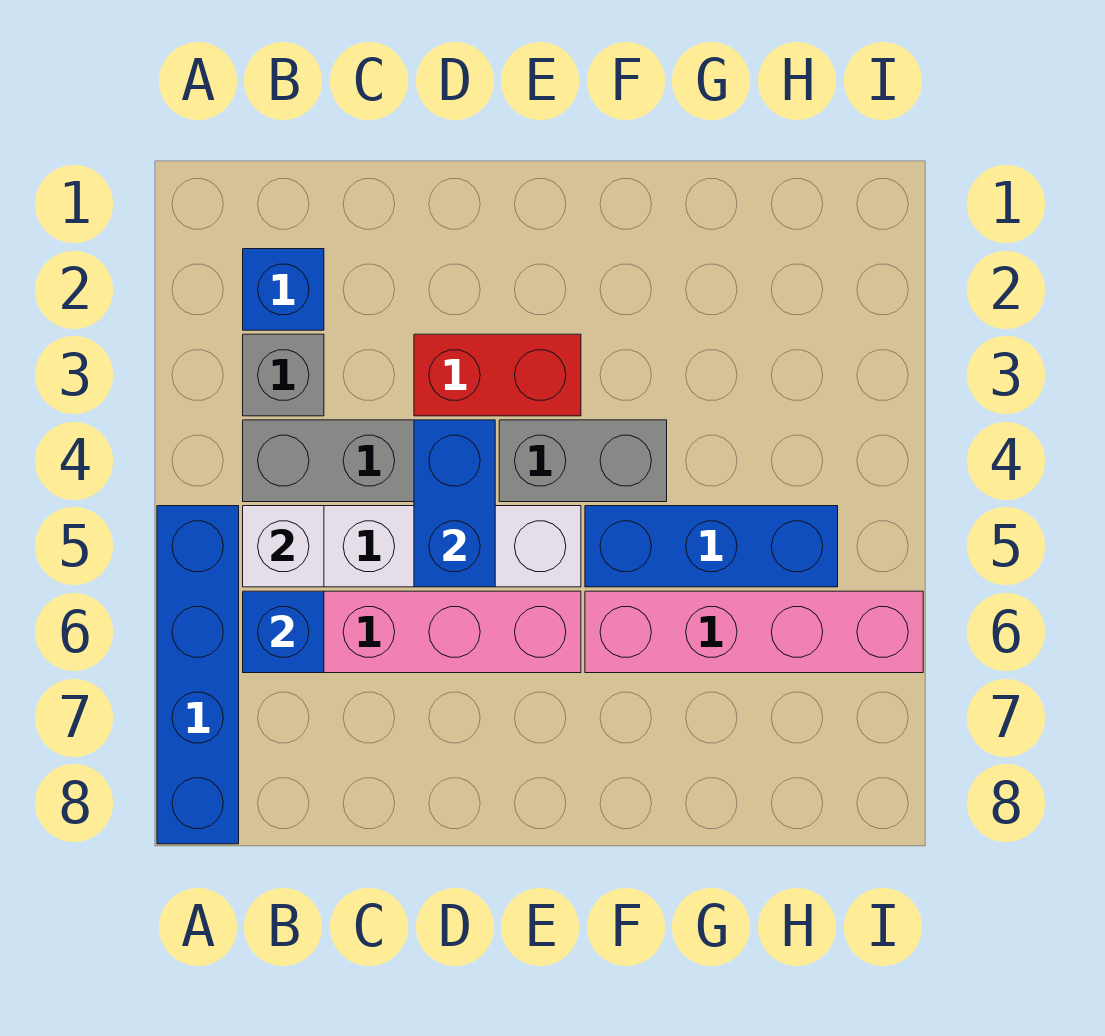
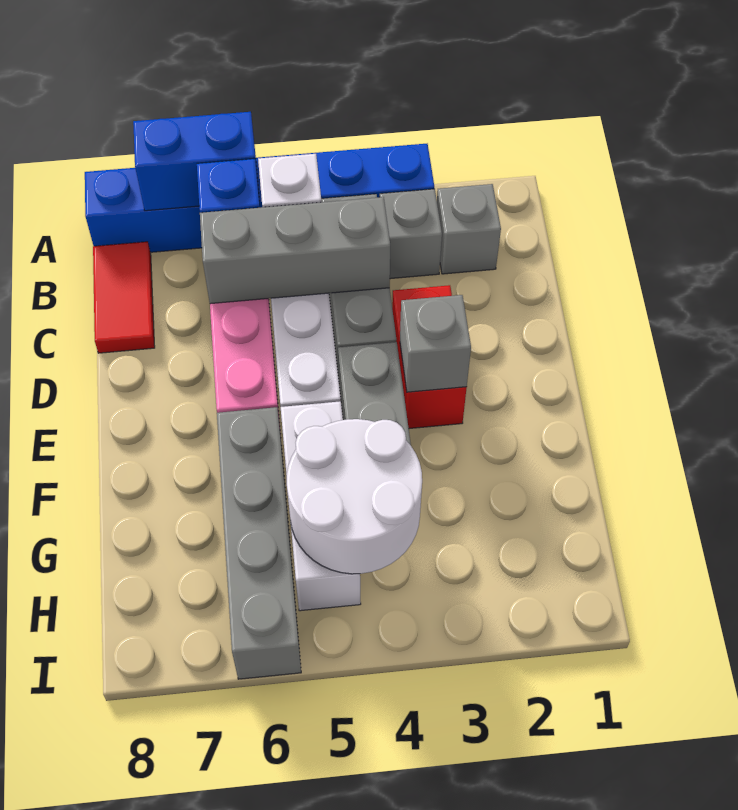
blue 1x4 brick [157,506,239,844] -> blue 1x6 brick [85,144,434,252]
blue 1x1 brick [243,249,324,330] -> grey 1x1 brick [437,184,501,274]
none -> red 1x2 tile [93,242,155,353]
none -> grey 1x3 brick [200,197,390,304]
blue 1x2 brick [414,420,495,587] -> blue 1x2 brick moved to [133,112,259,211]
none -> grey 1x1 brick [400,295,471,392]
blue 1x3 brick [585,506,838,587] -> white 1x3 brick [281,401,361,611]
pink 1x4 brick [585,591,923,673] -> grey 1x4 brick [217,407,301,679]
none -> white 2x2 round brick [287,419,422,574]

